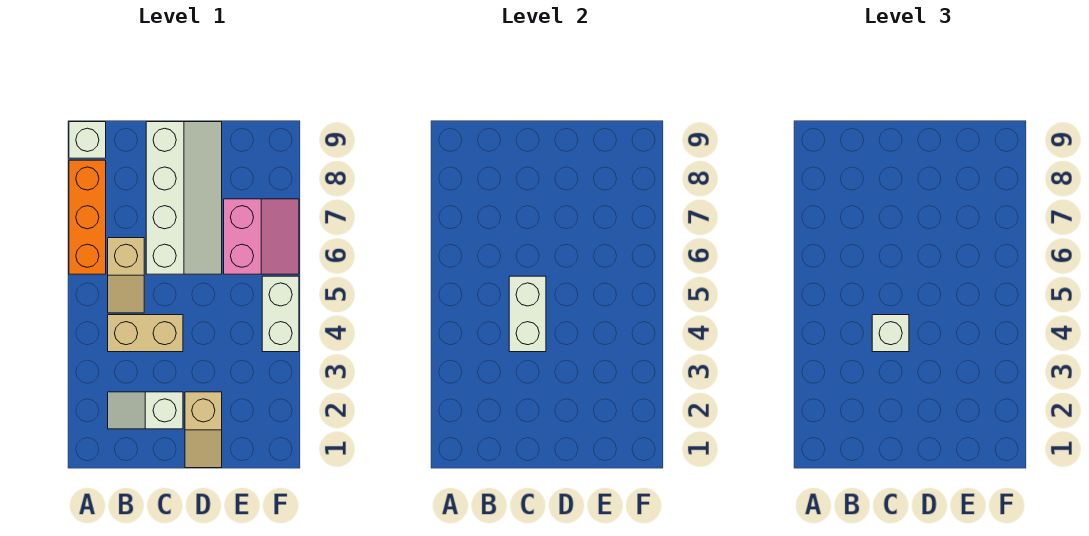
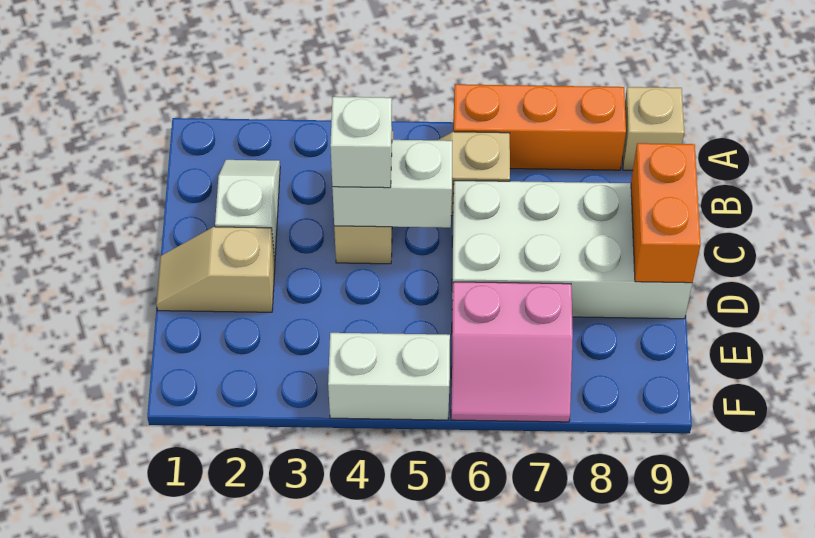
white 1x1 brick [69,122,106,158] -> tan 1x1 brick [623,87,684,170]
white 2x4 slope [146,122,222,274] -> white 2x4 brick [452,181,692,319]
none -> orange 1x2 brick [631,143,701,283]

